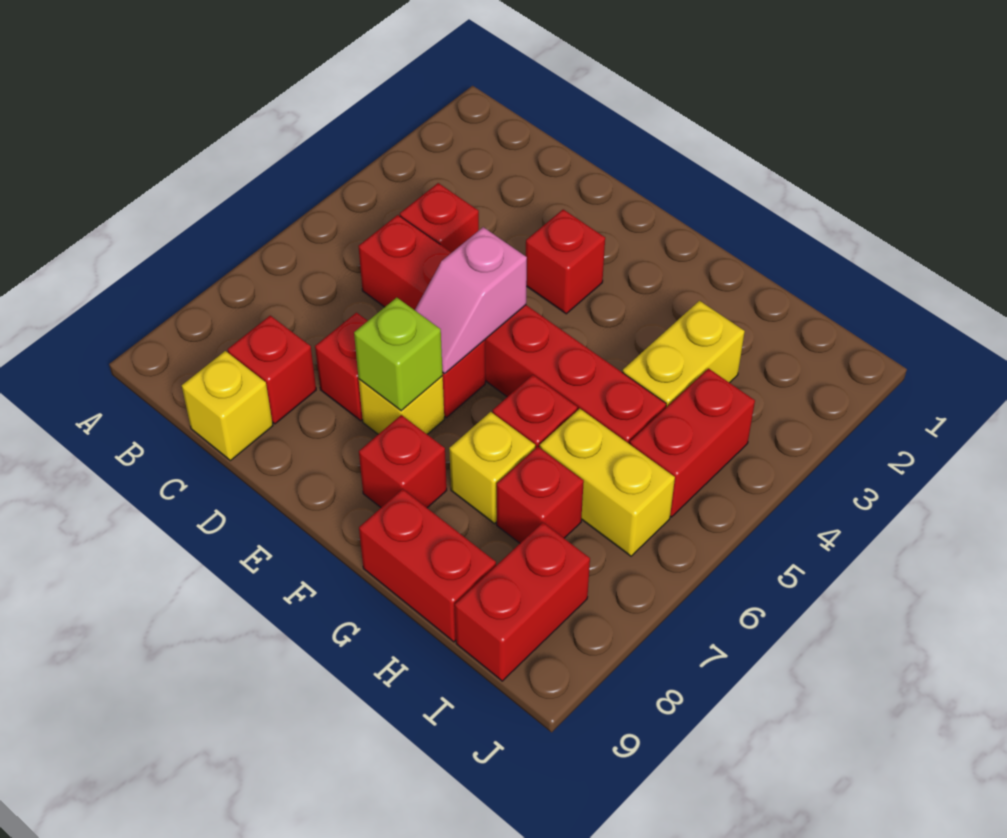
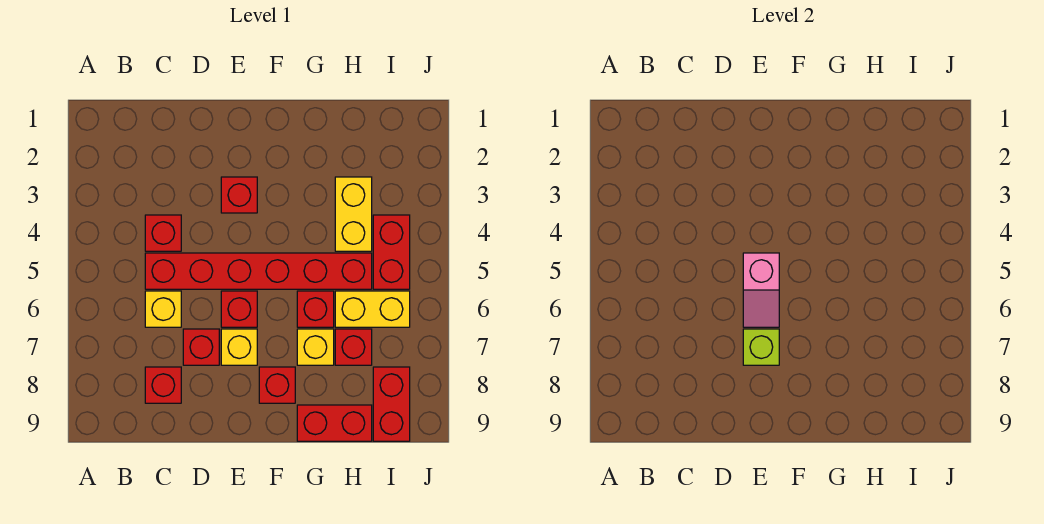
yellow 1x1 brick [182,351,273,461] -> yellow 1x1 brick moved to [145,291,181,327]

